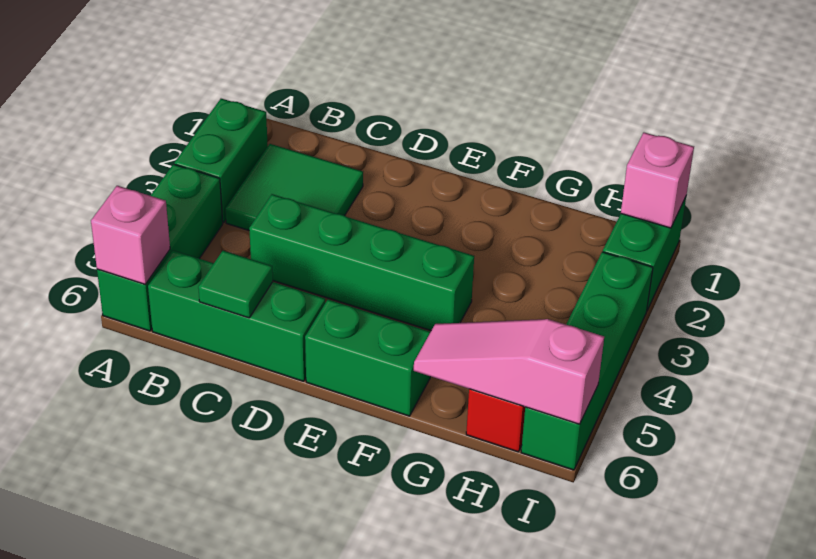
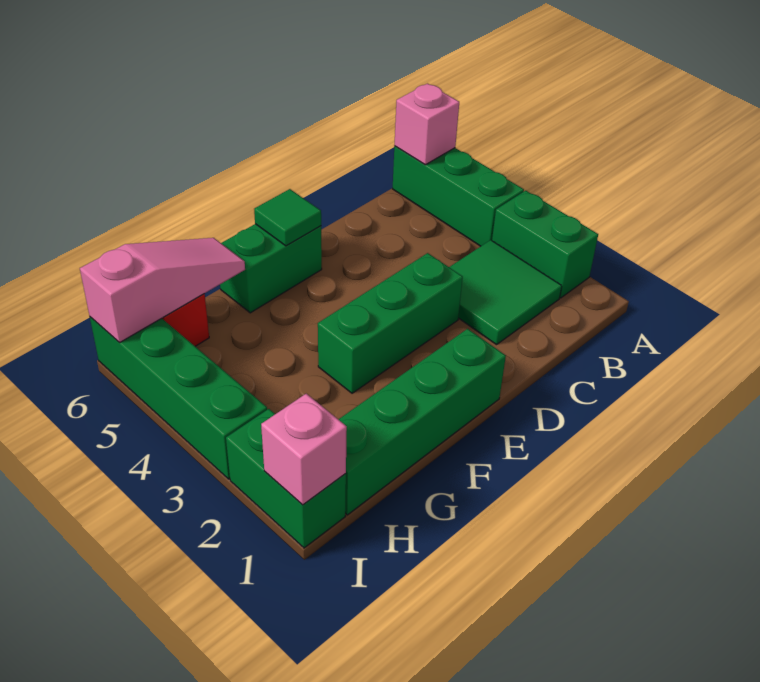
green 1x3 brick [148,250,325,381] -> green 1x3 brick moved to [318,253,463,393]
green 1x4 brick [249,194,474,331] -> green 1x4 brick moved to [338,329,506,515]
green 1x1 tile [198,251,273,318] -> green 1x1 tile moved to [254,189,321,246]

